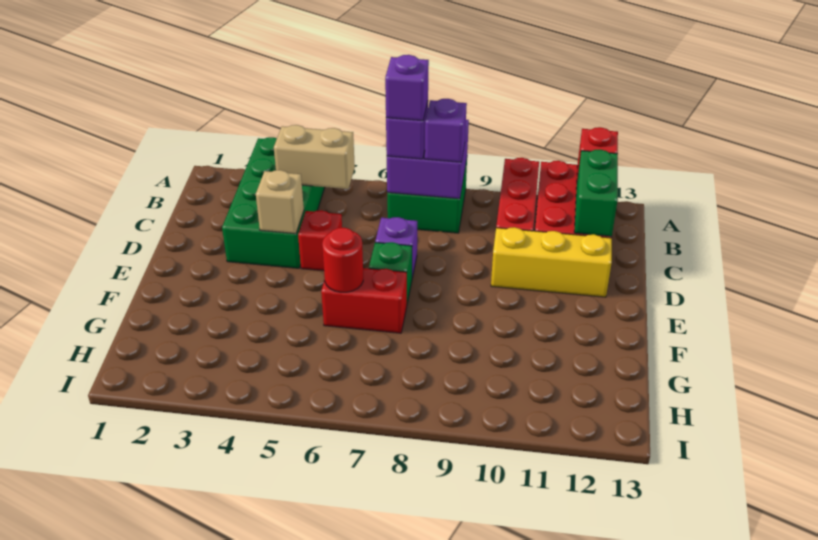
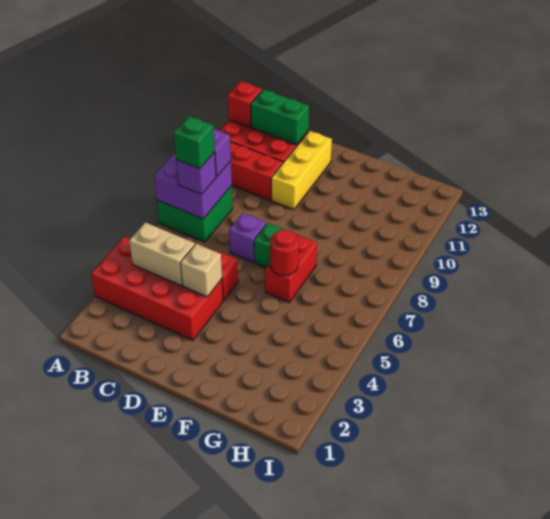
green 2x4 brick [222,137,325,268] -> red 2x4 brick [91,237,223,340]
tan 1x2 brick [274,125,355,189] -> tan 1x2 brick turned to [129,222,195,286]
purple 1x1 brick [385,55,429,121] -> green 1x1 brick [174,116,215,169]

